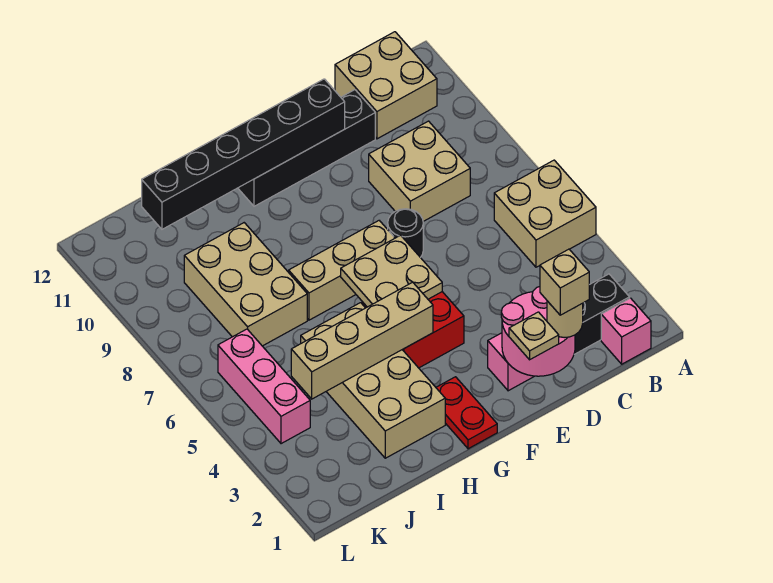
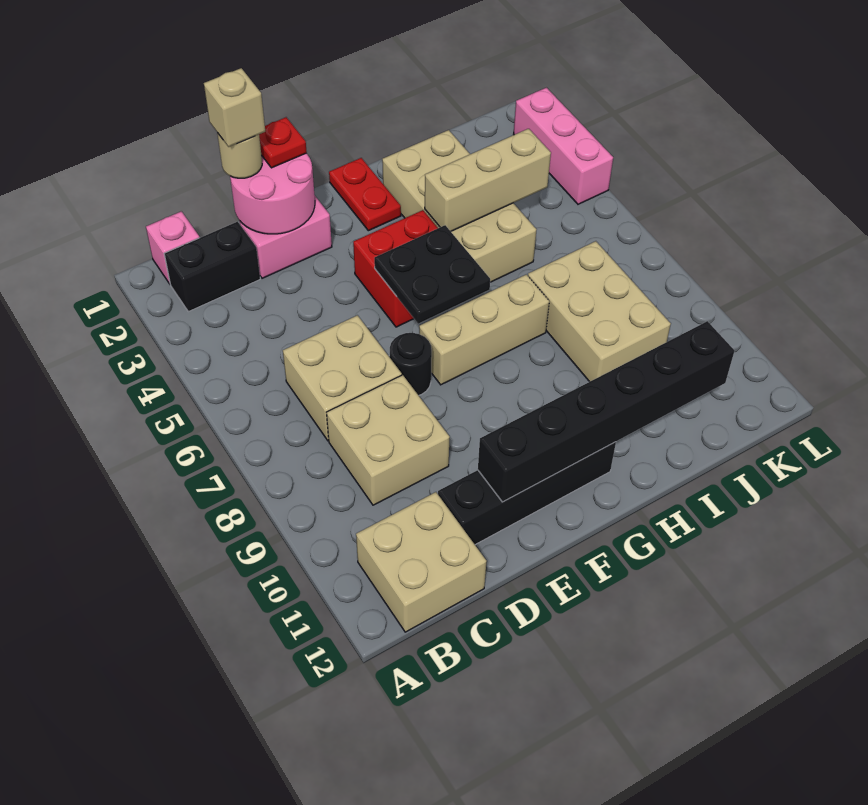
tan 2x2 brick [494,160,596,267] -> tan 2x2 brick moved to [283,315,402,441]
tan 1x1 plate [509,312,559,360] -> red 1x1 plate [259,117,307,168]
tan 2x2 plate [341,235,442,307] -> black 2x2 plate [374,225,490,324]
tan 1x4 brick [291,282,433,399] -> tan 1x3 brick [425,129,551,231]
pink 1x3 brick [218,329,310,444] -> pink 1x3 brick moved to [514,88,613,204]

